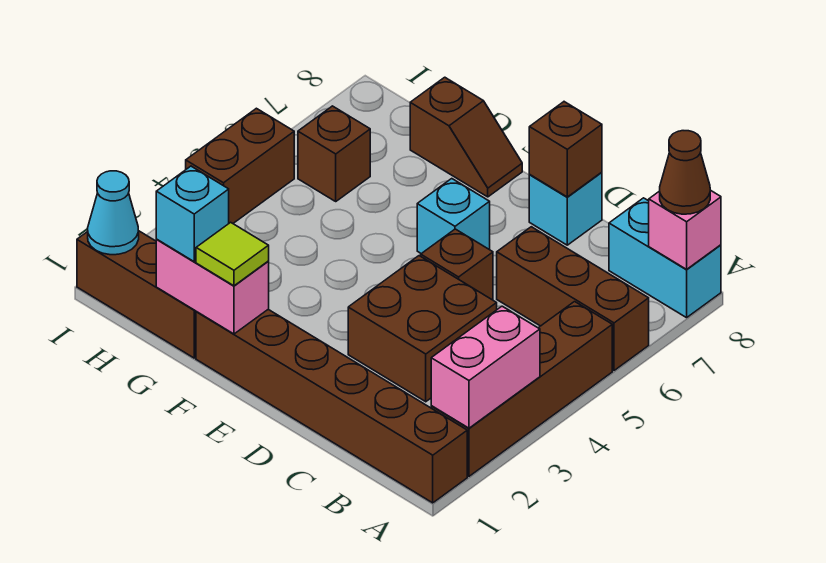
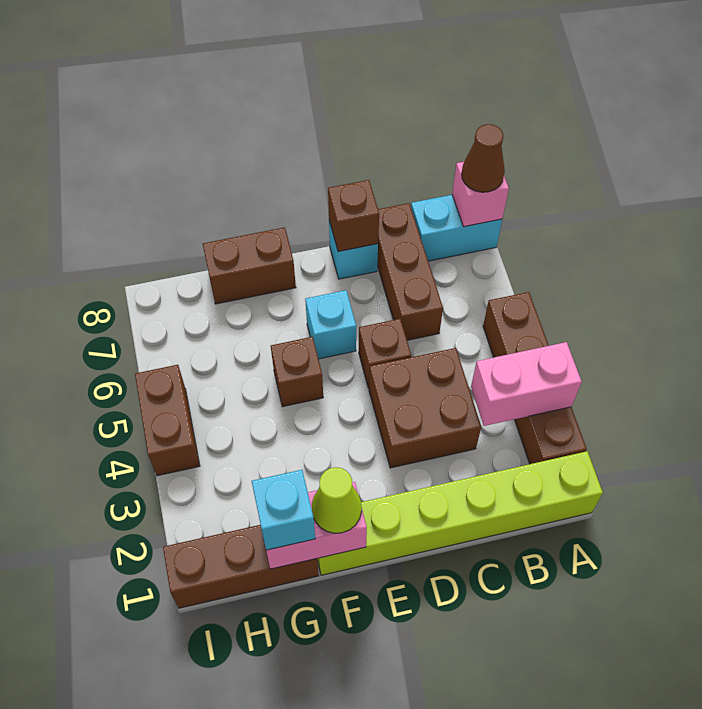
brown 1x6 brick [196,309,467,503] -> lime 1x6 brick [317,451,603,575]
pink 1x2 brick [431,306,540,428] -> pink 1x2 brick turned to [471,342,582,426]
brown 1x3 brick [497,227,649,370] -> brown 1x3 brick turned to [377,203,443,340]
lime 1x1 tile [196,222,269,286] -> lime 1x1 cone [312,467,362,533]
brown 1x2 slope [410,77,522,197] -> brown 1x2 brick [203,227,296,304]
brown 1x1 brick [298,106,370,201] -> brown 1x1 brick moved to [271,337,323,407]
cyan 1x1 cone [88,171,139,255] -> none

